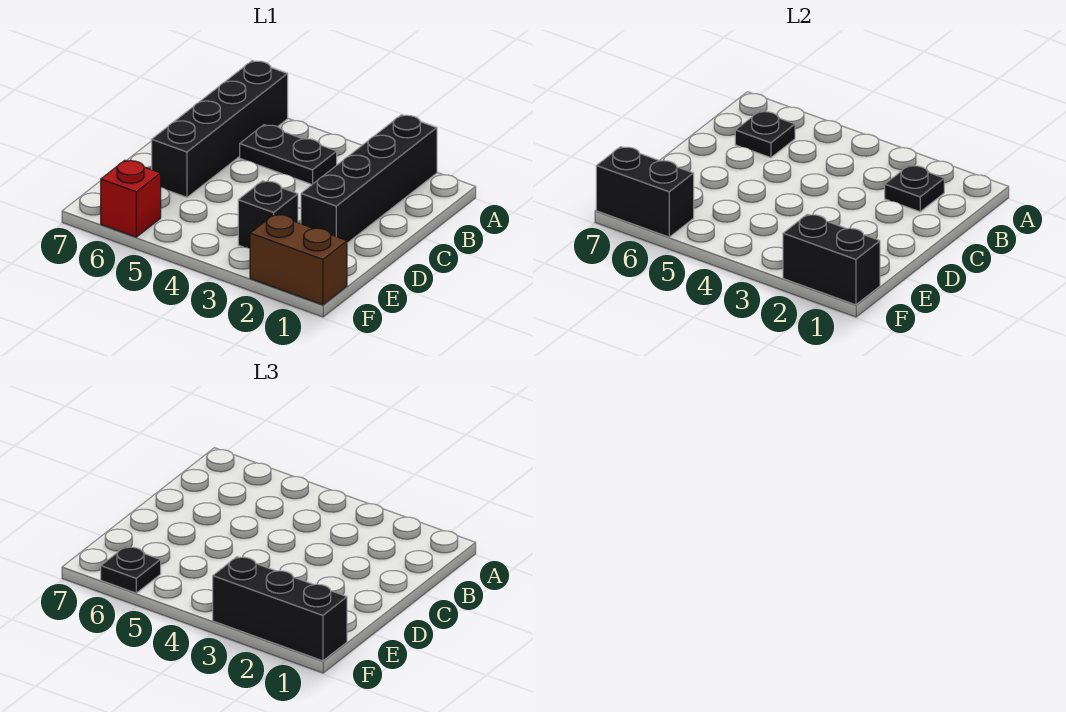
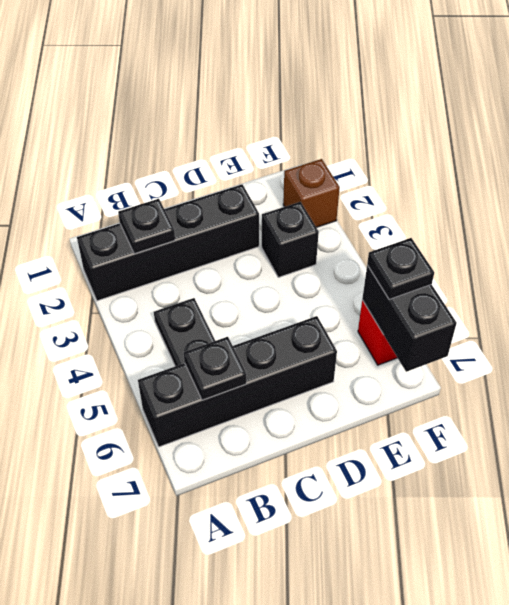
brown 1x2 brick [250,214,347,305] -> brown 1x1 brick [283,159,340,227]
black 1x2 brick [783,214,880,305] -> none
black 1x3 brick [213,557,347,661] -> none

